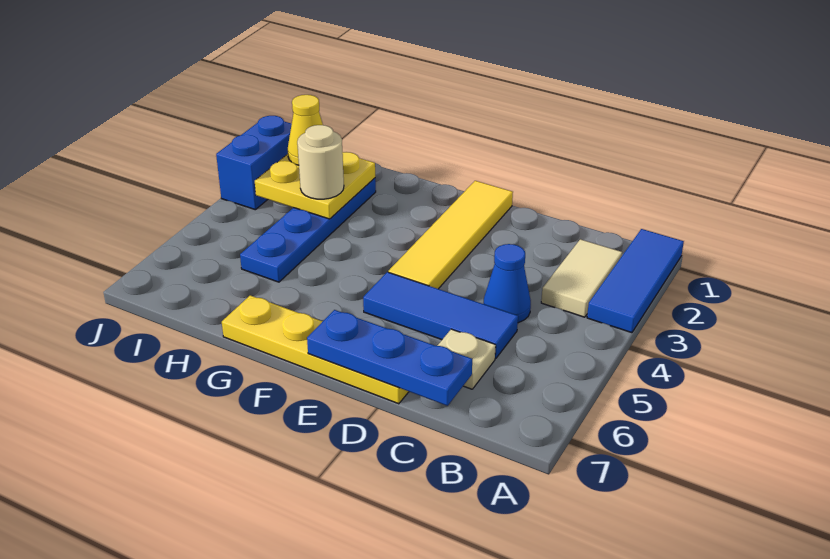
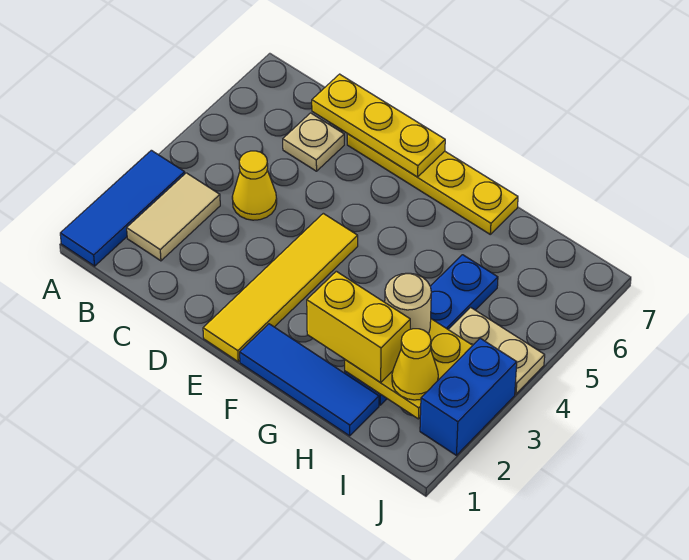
blue 1x1 cone [483,244,531,323] -> yellow 1x1 cone [232,151,277,220]
blue 1x3 tile [363,272,518,359] -> blue 1x3 tile moved to [240,324,379,436]
blue 1x3 plate [307,310,472,406] -> yellow 1x3 plate [312,74,445,177]
none -> yellow 1x2 brick [307,271,410,383]
none -> tan 1x2 plate [448,307,545,394]

